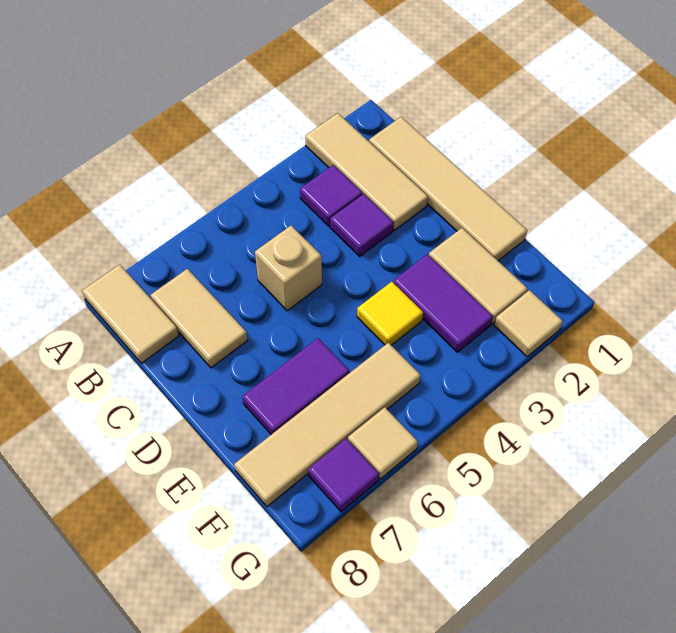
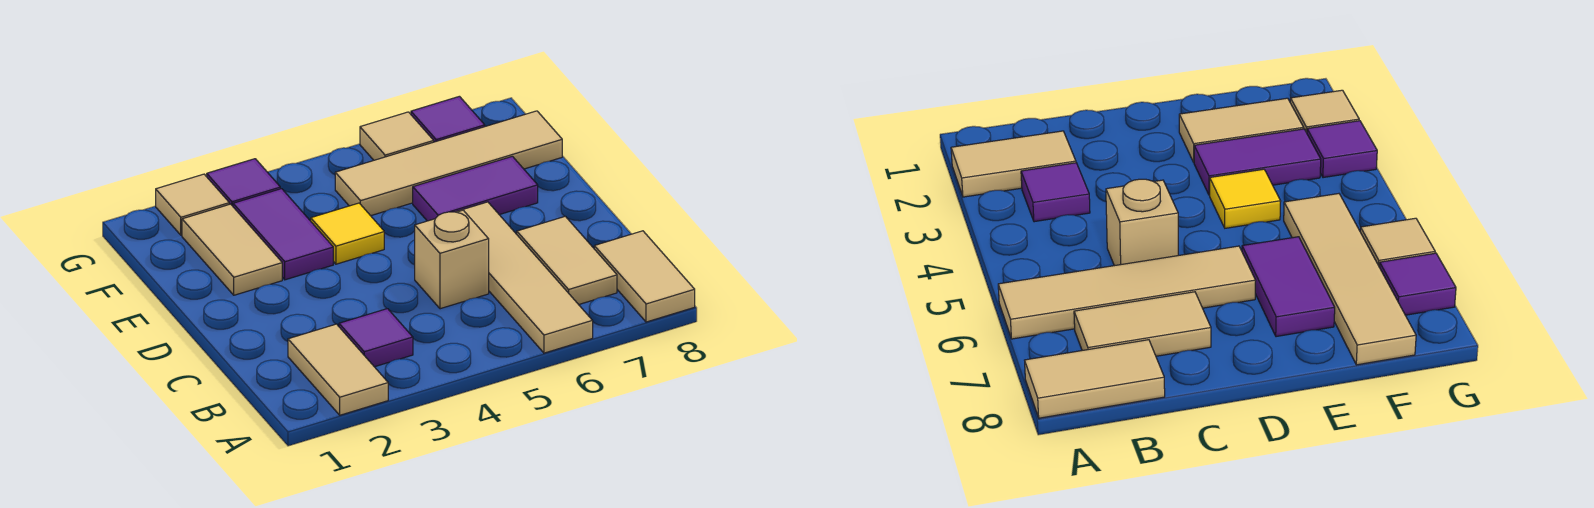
tan 1x3 tile [305,113,428,230] -> tan 1x2 tile [288,324,388,415]
tan 1x4 tile [369,117,527,261] -> tan 1x4 tile moved to [456,202,593,353]
purple 1x1 tile [330,194,394,256] -> purple 1x1 tile moved to [207,159,280,206]

